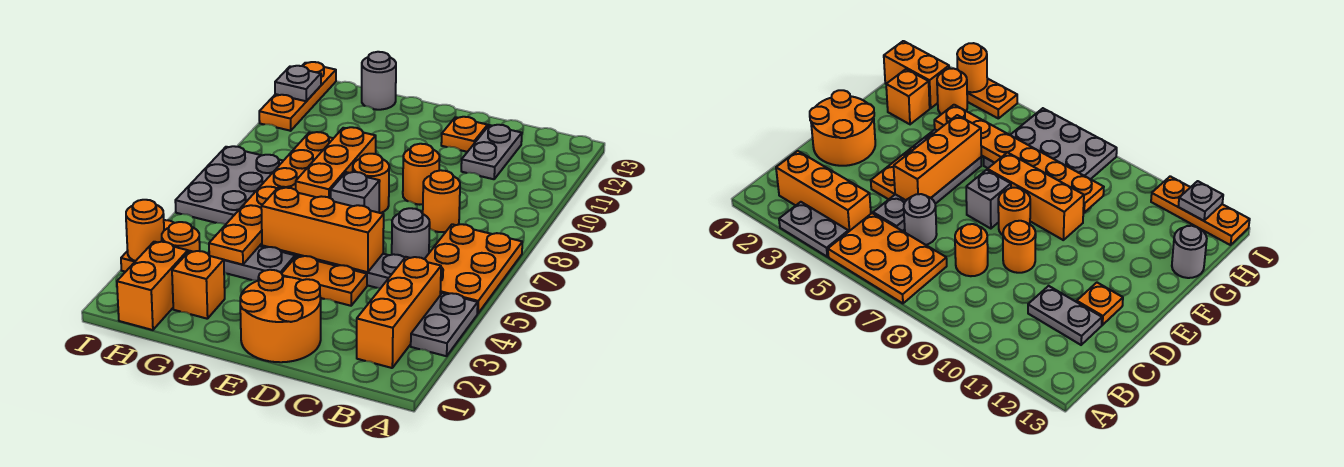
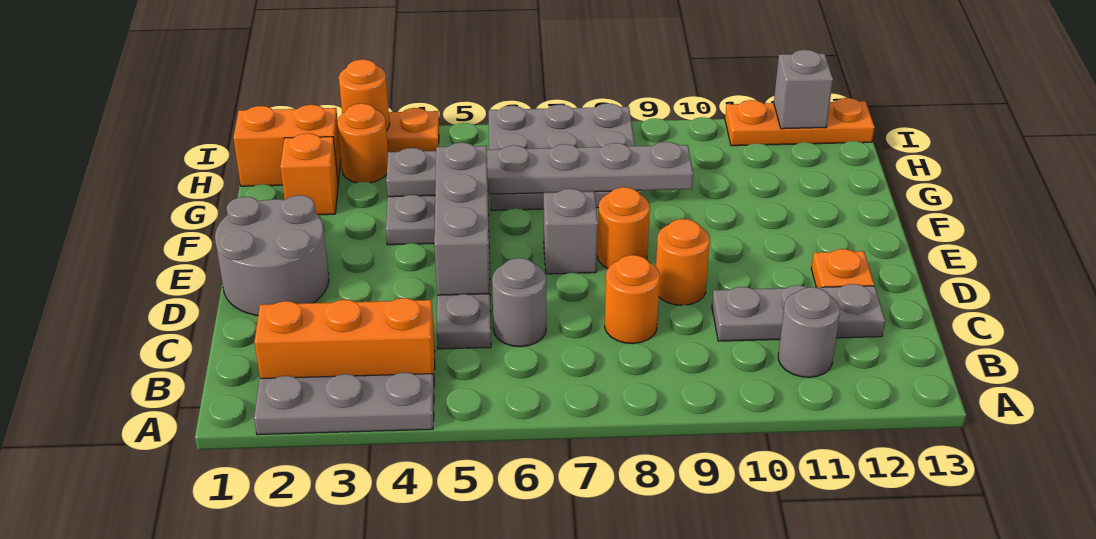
grey 1x2 plate [411,293,478,356] -> grey 1x3 plate [254,372,434,435]
orange 2x3 plate [425,224,522,314] -> none
grey 1x2 plate [461,125,522,179] -> grey 1x3 plate [712,284,885,341]
orange 2x2 round brick [240,270,321,362] -> grey 2x2 round brick [215,195,329,315]
orange 1x2 plate [282,256,367,306] -> none
orange 1x3 brick [261,188,384,272] -> grey 1x3 brick [434,143,490,295]
orange 1x3 brick [296,127,376,198] -> none
orange 1x6 plate [209,132,333,265] -> grey 1x6 plate [386,142,693,197]
grey 1x1 round brick [362,52,396,110] -> grey 1x1 round brick moved to [778,287,840,377]
grey 1x1 plate [275,66,321,101] -> grey 1x1 brick [774,50,833,129]

